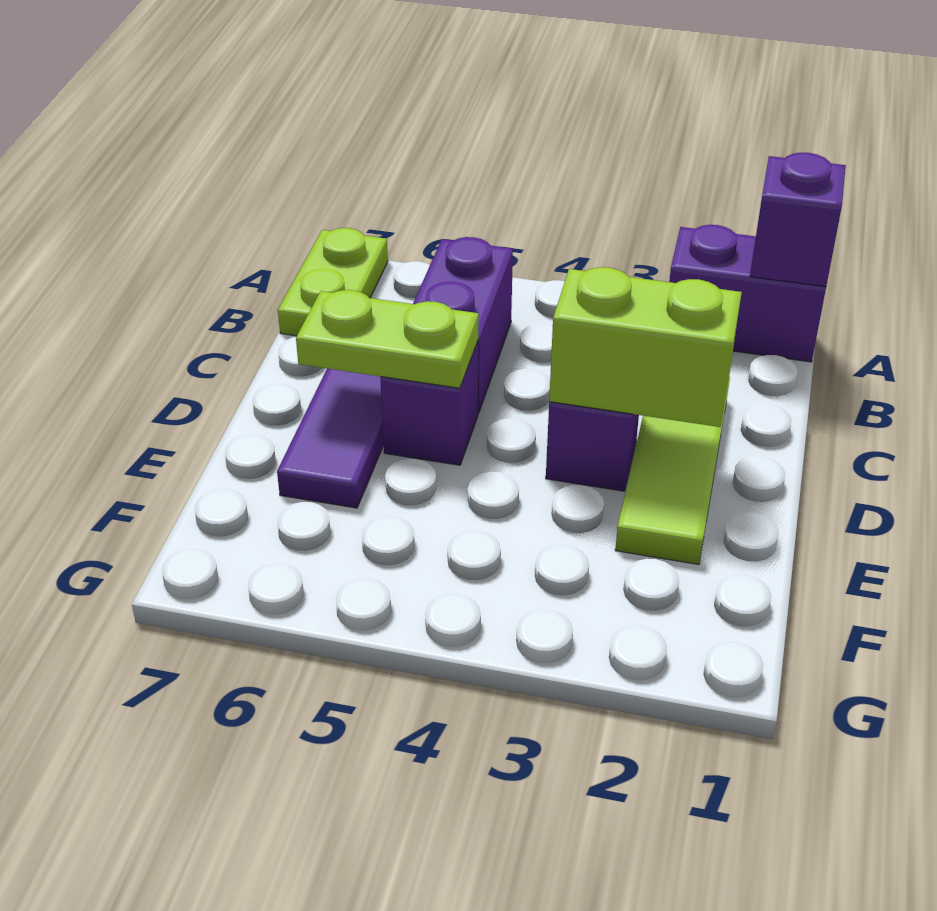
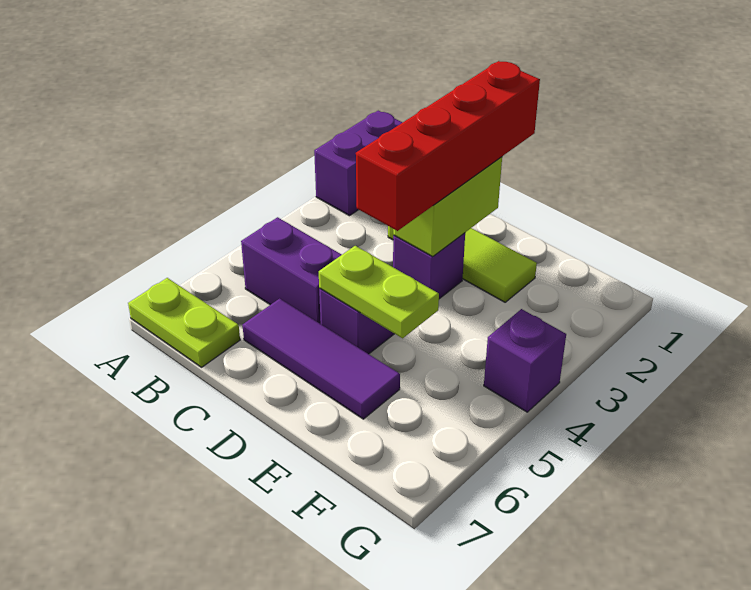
purple 1x1 brick [750,153,846,287] -> purple 1x1 brick moved to [484,309,566,412]
none -> red 1x4 brick [356,61,540,231]
lime 1x2 plate [296,290,479,388] -> lime 1x2 plate turned to [319,246,439,338]

